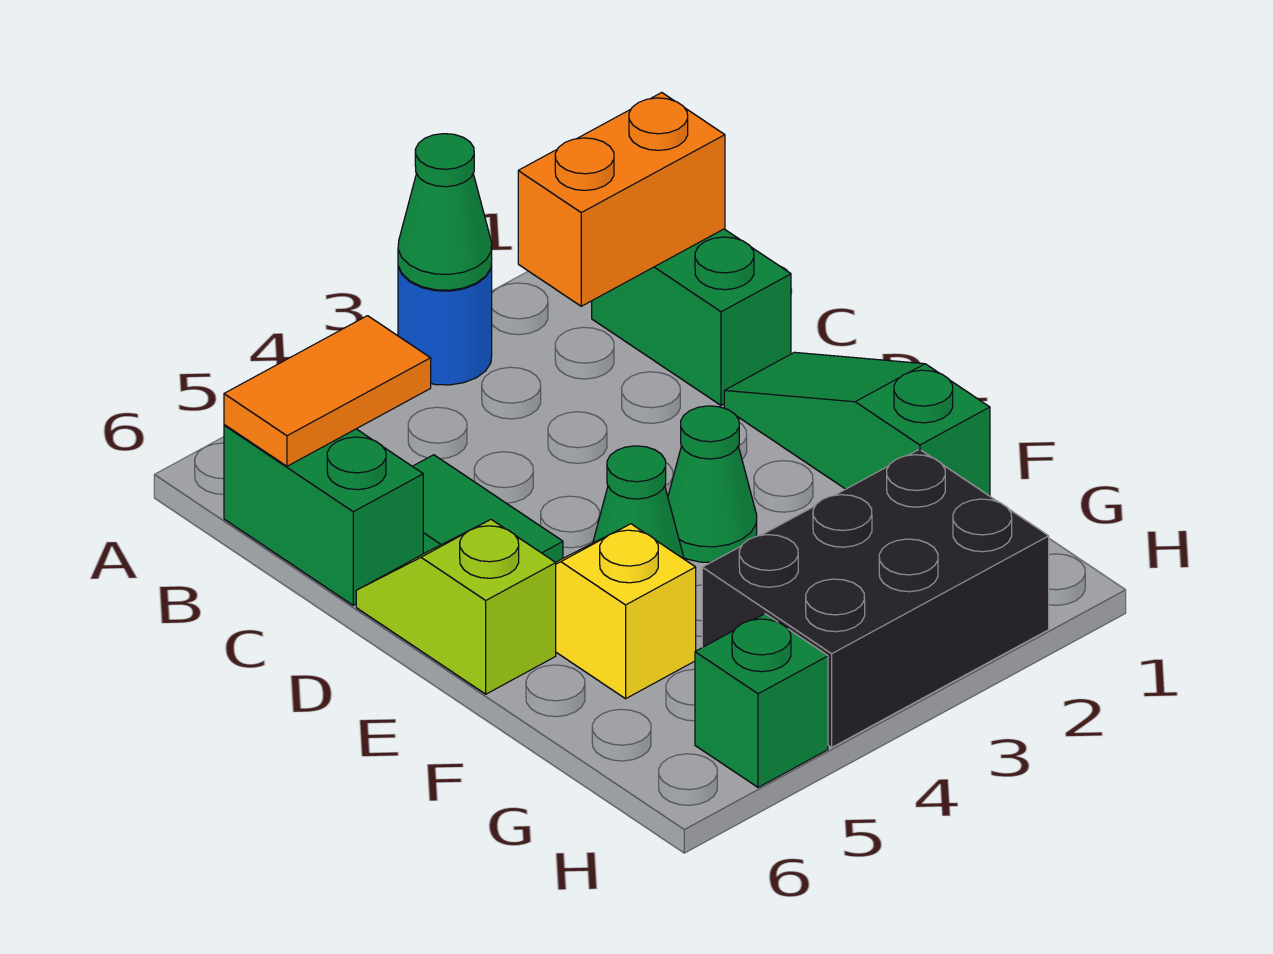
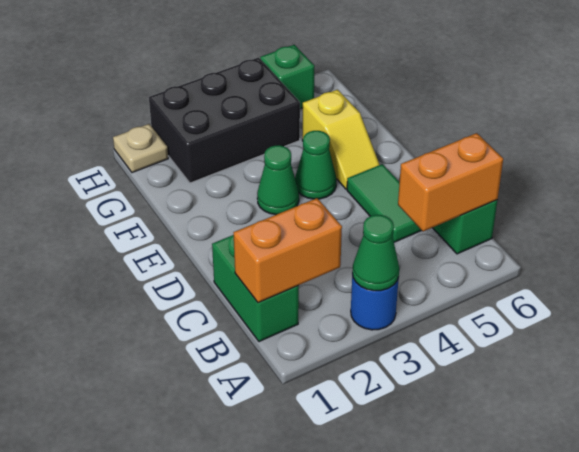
orange 1x2 tile [224,316,431,466] -> orange 1x2 brick [398,133,503,231]
green 1x3 slope [724,352,990,496] -> none
lime 1x2 slope [356,520,556,694] -> none
none -> tan 1x1 plate [113,124,168,173]

